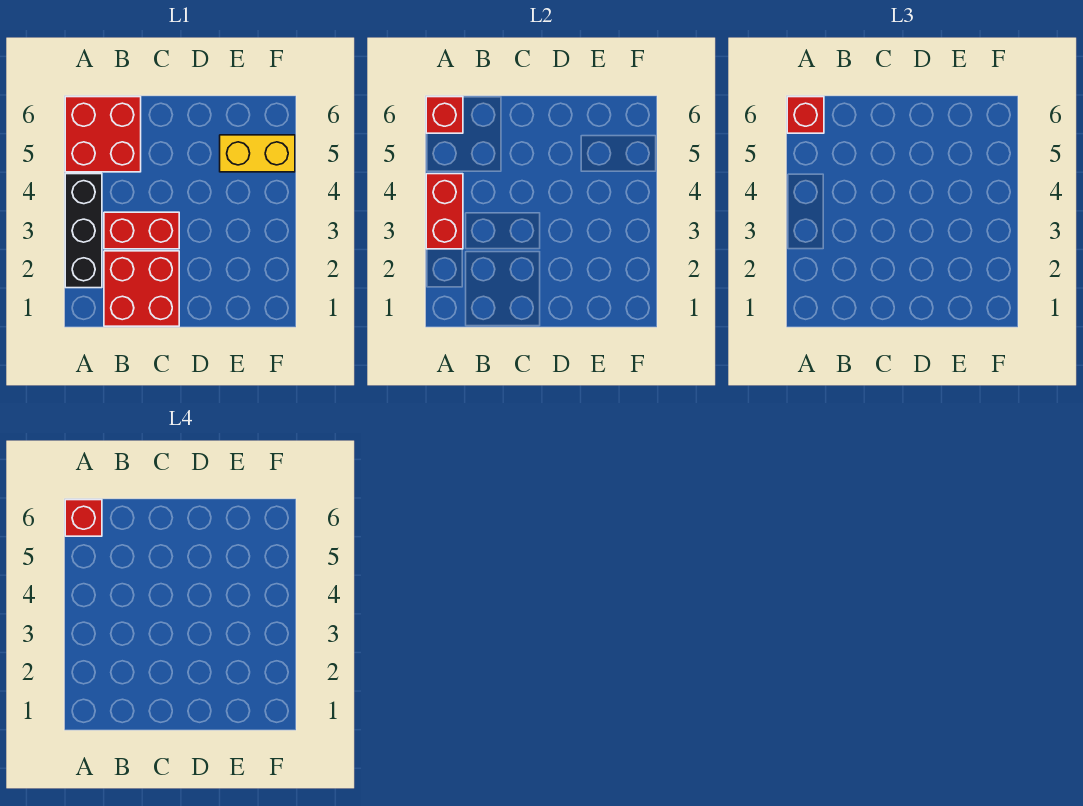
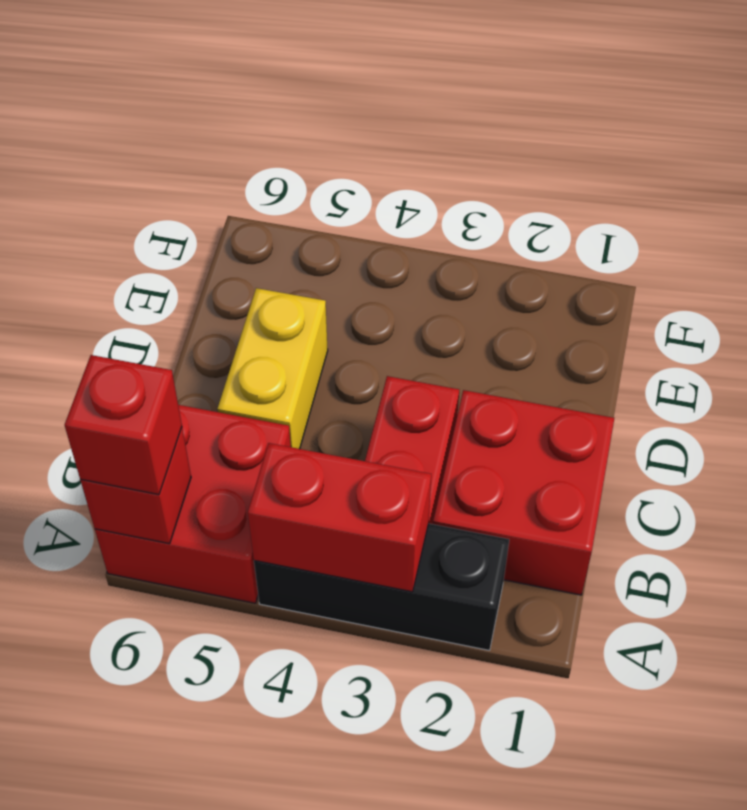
red 1x1 brick [65,500,102,536] -> none
yellow 1x2 brick [220,135,295,172] -> yellow 1x2 brick moved to [217,288,328,449]

